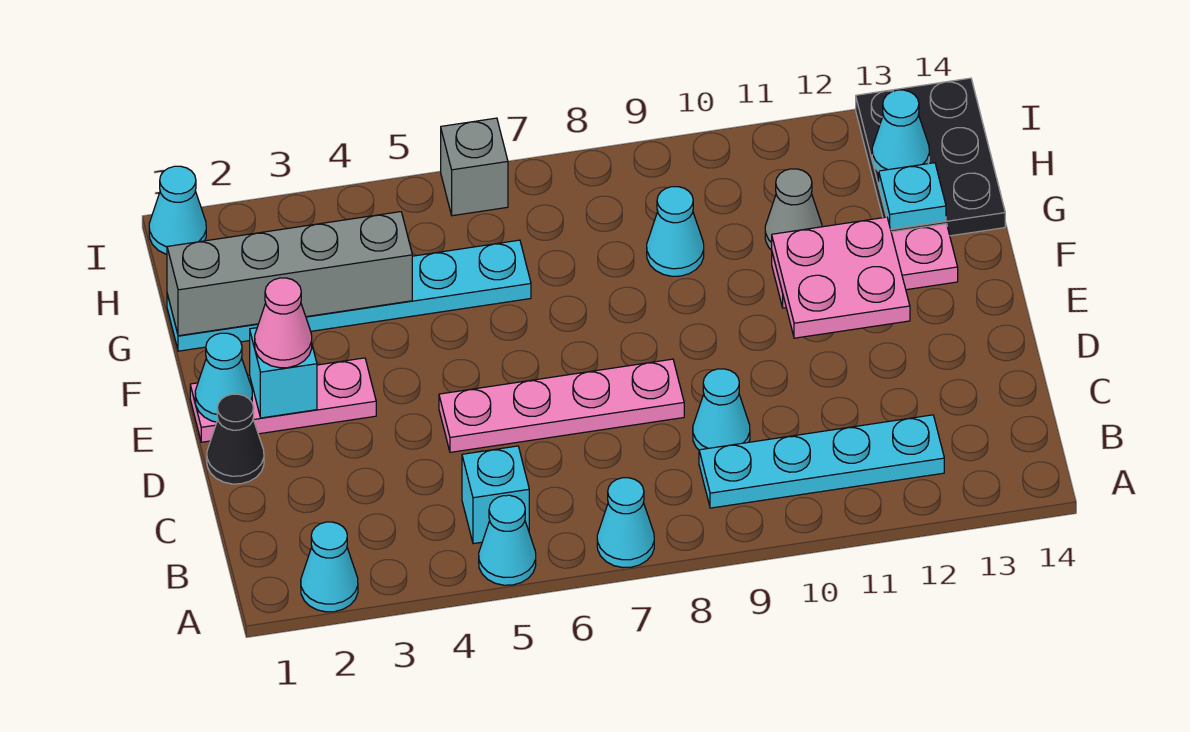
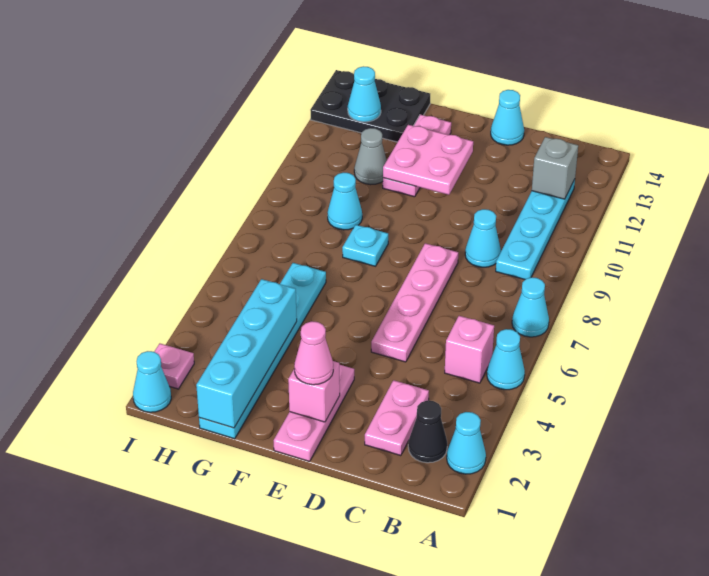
cyan 1x1 brick [462,446,529,544] -> pink 1x1 brick [445,316,494,383]
none -> pink 1x2 plate [365,380,429,456]
black 1x1 cone [207,394,264,484] -> black 1x1 cone moved to [408,401,447,463]
cyan 1x1 cone [195,333,252,422] -> cyan 1x1 cone moved to [491,90,524,145]
cyan 1x1 brick [250,328,317,418] -> pink 1x1 brick [288,361,340,422]
grey 1x4 brick [167,212,412,336] -> cyan 1x4 brick [196,279,297,428]
cyan 1x1 plate [879,163,946,229] -> cyan 1x1 plate moved to [342,225,388,266]
none -> pink 1x1 plate [154,344,194,389]
grey 1x1 brick [441,118,508,216] -> grey 1x1 brick moved to [532,137,578,199]

